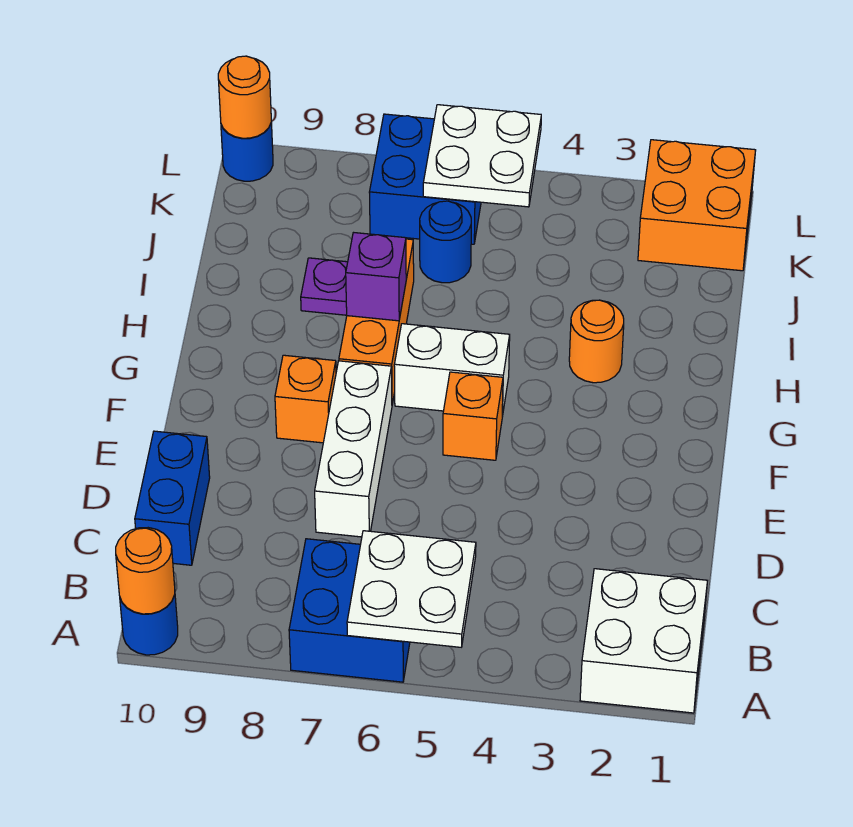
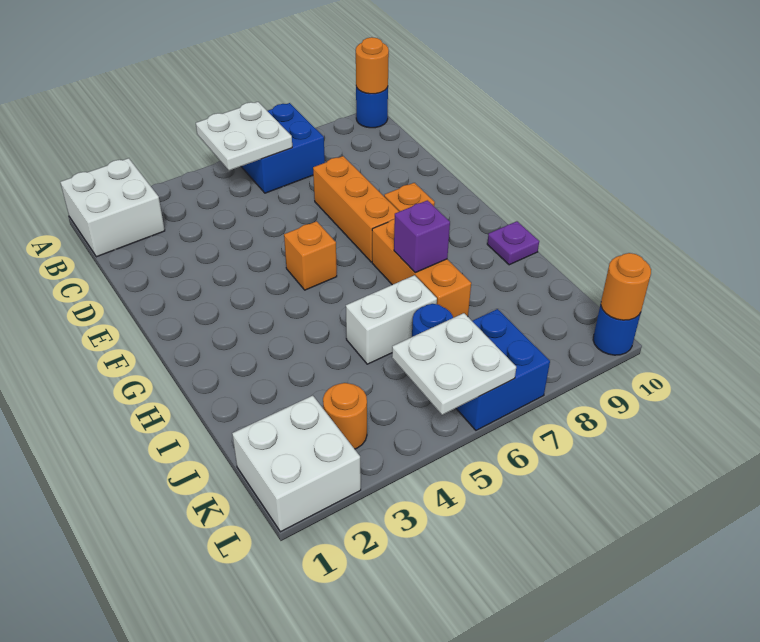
blue 1x2 brick [135,431,210,565] -> none
white 1x3 brick [315,361,392,537] -> orange 1x3 brick [313,156,399,262]
white 1x2 brick [394,324,510,417] -> white 1x2 brick moved to [346,275,437,364]
orange 1x1 round brick [569,300,624,383] -> orange 1x1 round brick moved to [323,383,367,449]
purple 1x1 plate [301,258,348,315] -> purple 1x1 plate moved to [487,221,539,265]
orange 2x2 brick [638,140,756,271] -> white 2x2 brick [232,396,361,532]

